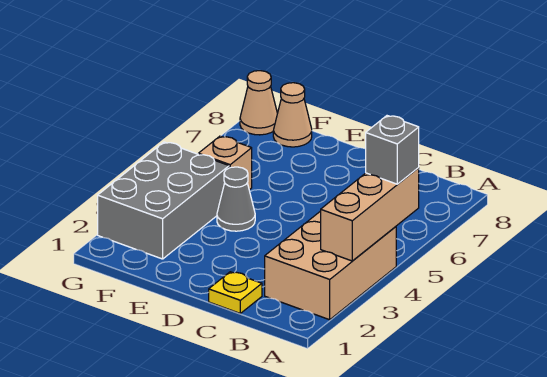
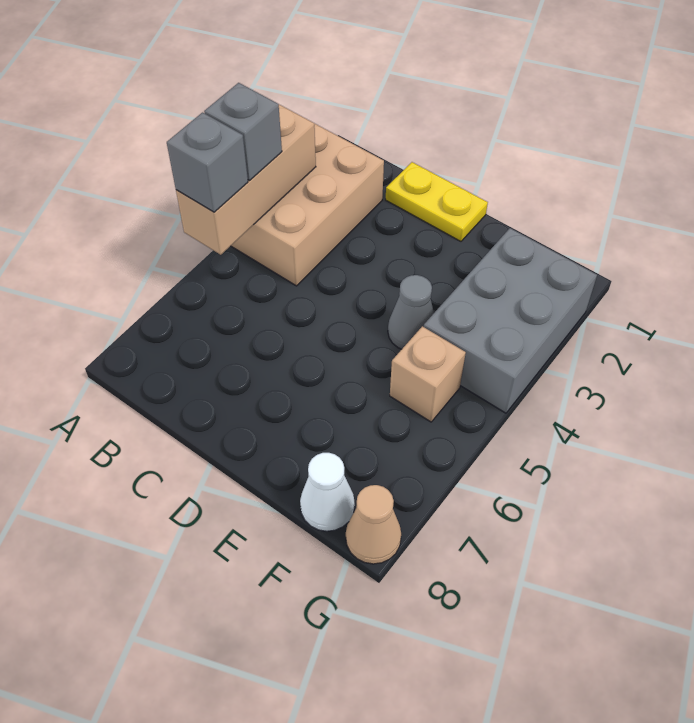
none -> grey 1x1 brick [204,83,282,180]
yellow 1x1 plate [209,272,262,313] -> yellow 1x2 plate [386,162,488,241]
tan 1x1 cone [273,83,312,147] -> white 1x1 cone [300,453,355,531]

